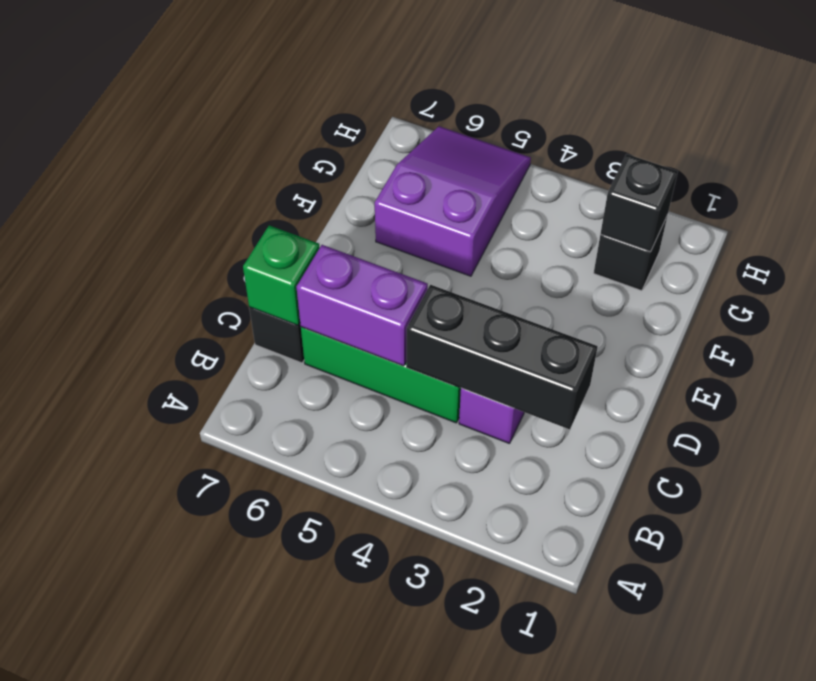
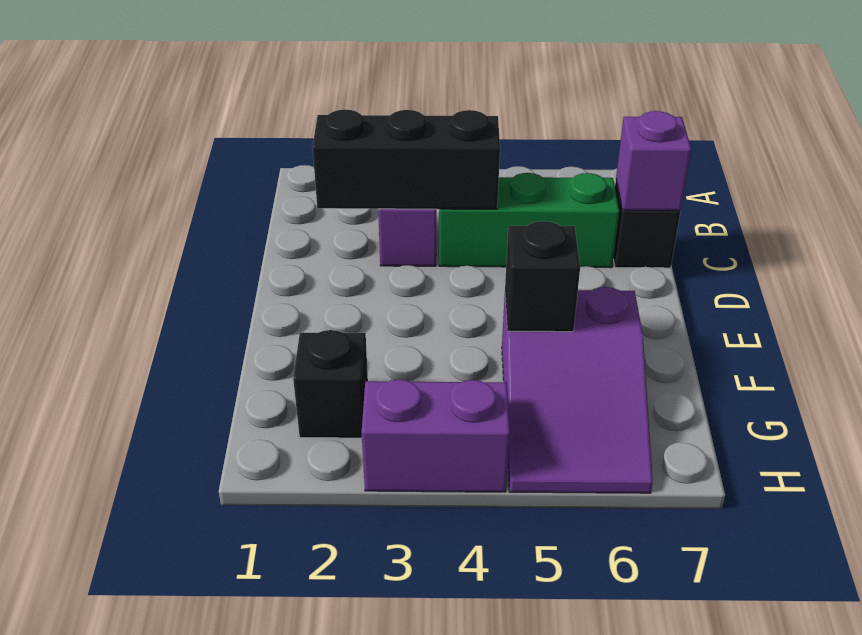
purple 1x2 brick [297,245,428,366] -> purple 1x2 brick moved to [362,380,510,492]
green 1x1 brick [243,225,320,326] -> purple 1x1 brick [616,111,691,210]
black 1x1 brick [601,154,678,252] -> black 1x1 brick moved to [505,221,580,332]

